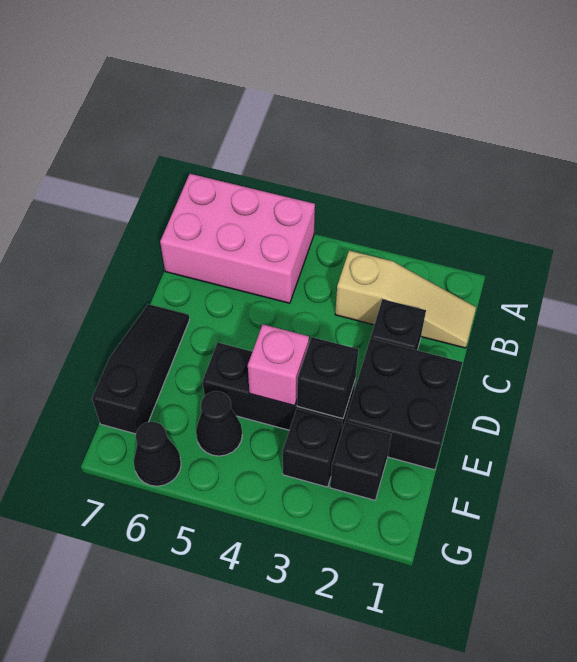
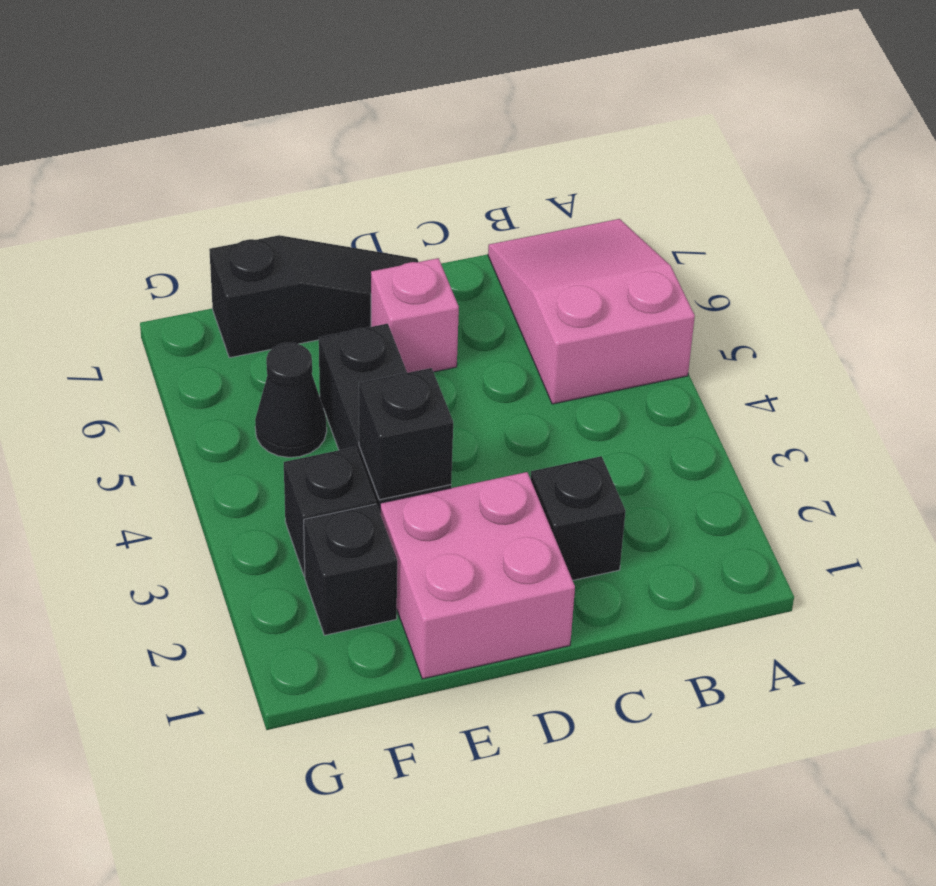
pink 2x3 brick [160,174,315,303] -> pink 2x3 slope [488,219,695,404]
tan 1x3 slope [335,251,476,348] -> none
black 2x2 brick [345,338,463,470] -> pink 2x2 brick [380,472,575,679]
pink 1x1 brick [248,324,309,406] -> pink 1x1 brick moved to [371,258,459,373]
black 1x1 cone [134,422,181,486] -> none

